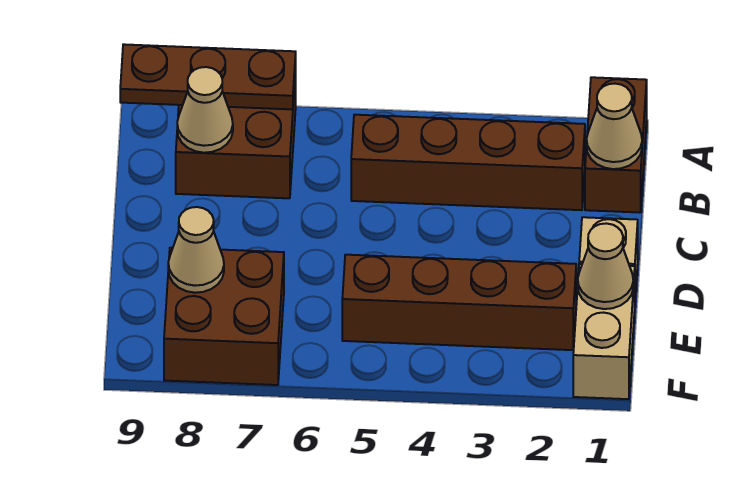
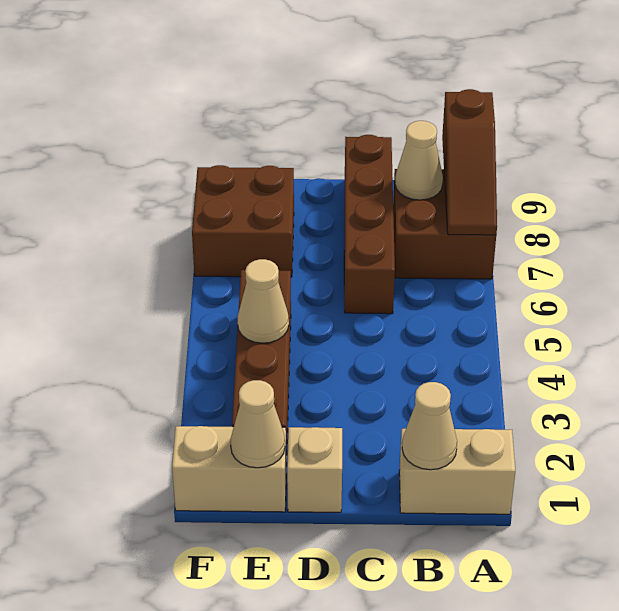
brown 1x2 brick [585,77,647,213] -> tan 1x2 brick [399,429,515,514]
brown 1x3 plate [120,44,296,109] -> brown 1x3 slope [442,89,497,235]
brown 1x4 brick [351,115,585,210] -> brown 1x4 brick moved to [344,135,395,314]
tan 1x1 cone [168,207,224,293] -> tan 1x1 cone moved to [238,259,289,343]

